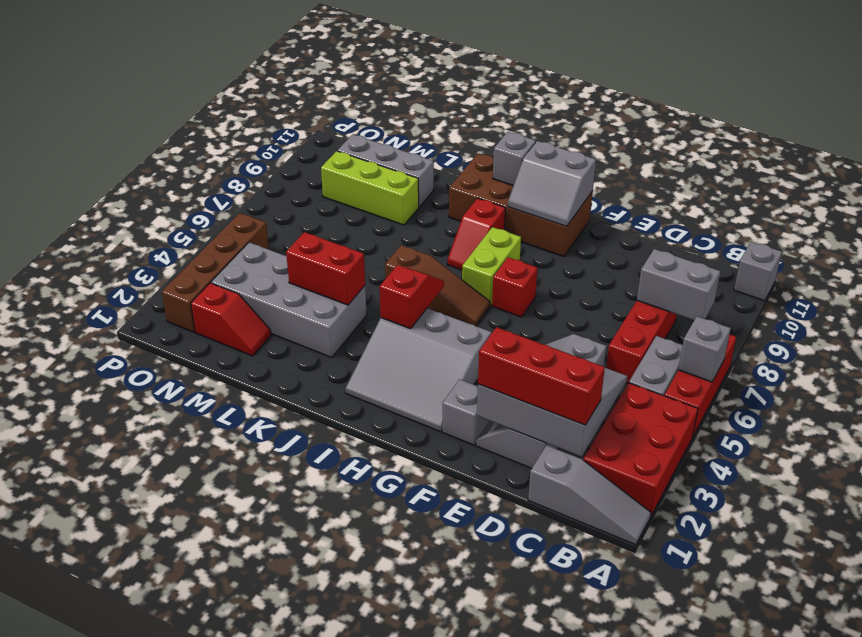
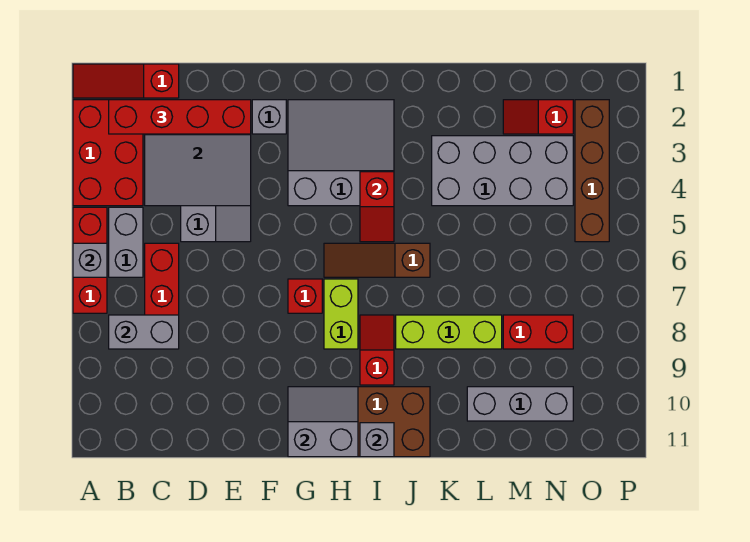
grey 1x3 slope [528,445,651,545] -> red 1x3 slope [73,64,179,98]
grey 1x1 brick [734,242,782,301] -> none
red 1x3 brick [478,327,605,425] -> red 1x4 brick [109,100,251,134]
red 1x2 brick [286,232,365,305] -> red 1x2 brick moved to [503,315,573,349]
lime 1x3 brick [321,151,419,225] -> lime 1x3 brick moved to [396,315,502,349]

